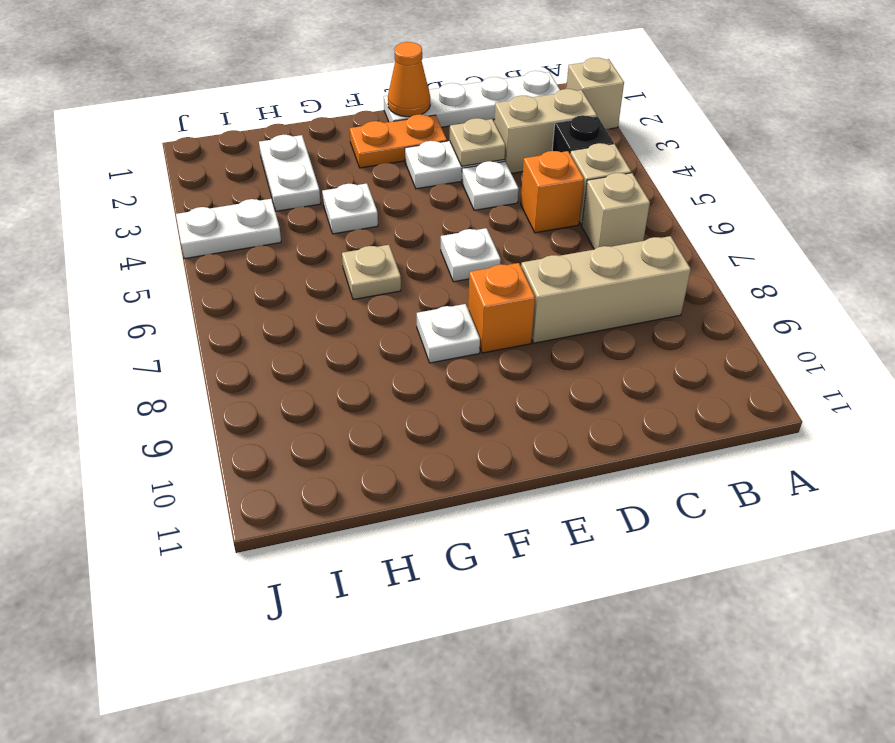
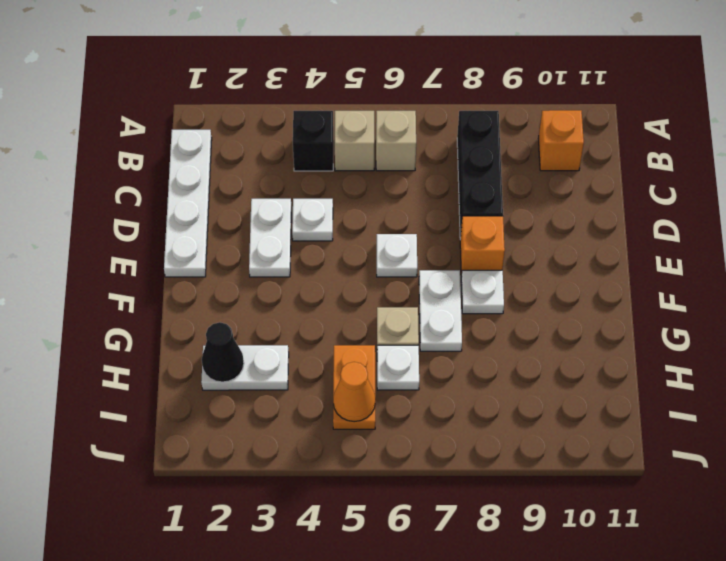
tan 1x1 brick [566,58,624,129] -> none
tan 1x2 brick [494,89,597,173] -> none
tan 1x3 brick [521,236,691,343] -> black 1x3 brick [457,111,503,240]
orange 1x1 brick [521,151,584,233] -> orange 1x1 brick moved to [538,110,584,171]
tan 1x1 plate [450,118,505,166] -> none
orange 1x1 cone [388,42,430,117] -> orange 1x1 cone moved to [333,362,375,422]
orange 1x2 plate [350,114,447,168] -> orange 1x2 plate moved to [333,345,375,429]
white 1x1 plate [322,183,378,234] -> white 1x1 plate moved to [377,345,419,390]
none -> black 1x1 cone [202,322,244,382]
white 1x2 plate [176,199,281,259] -> white 1x2 plate moved to [419,270,462,351]

